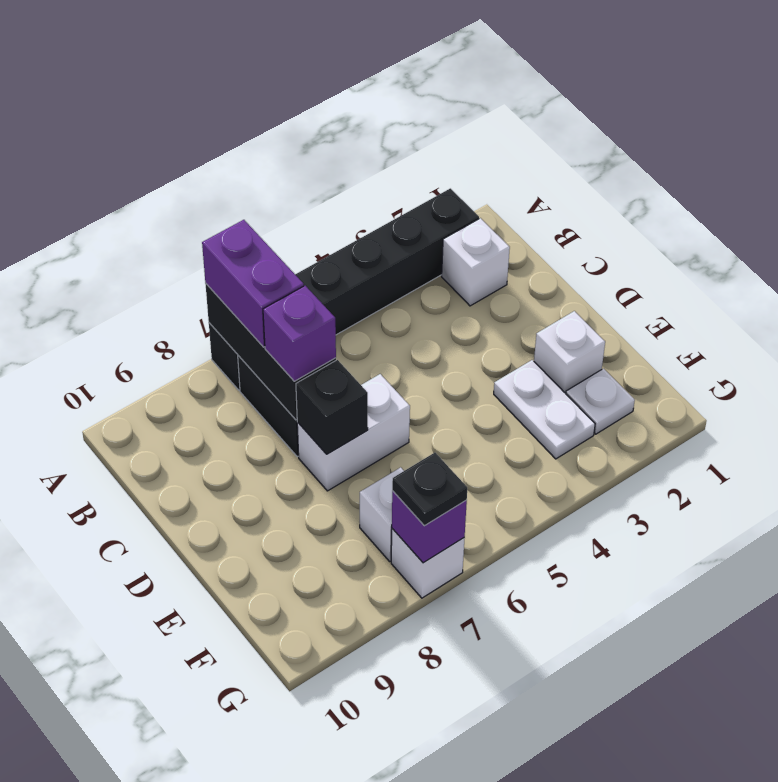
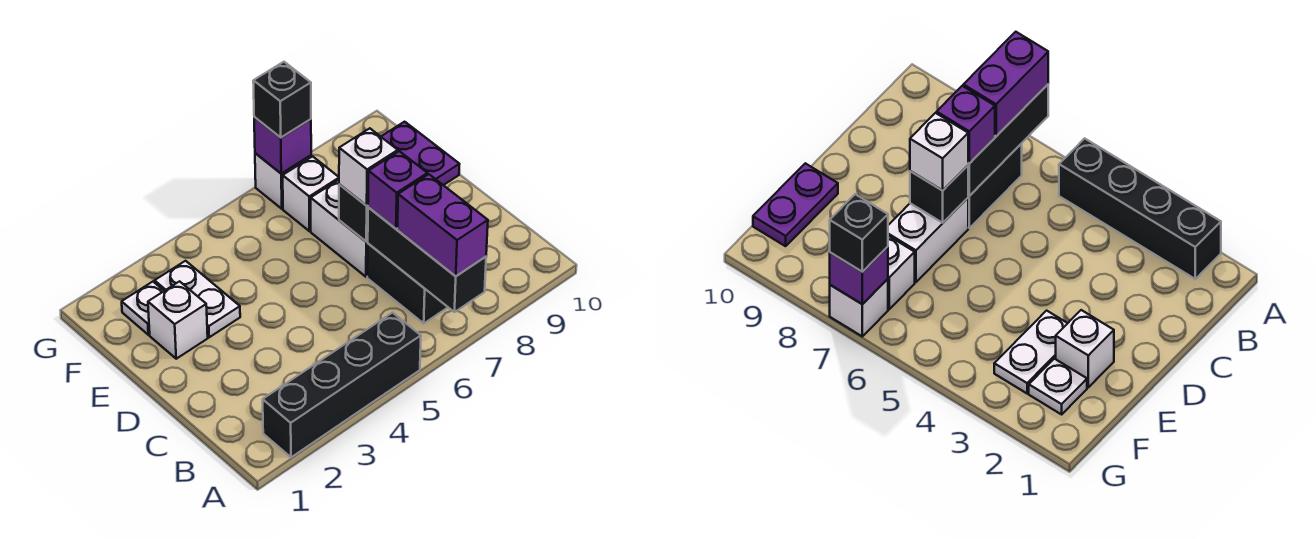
black 1x6 brick [209,188,479,390] -> black 1x4 brick [263,313,421,457]
white 1x1 brick [442,218,510,306] -> white 1x1 brick moved to [339,128,398,206]
white 1x2 brick [297,374,410,491] -> white 1x2 brick turned to [311,180,368,277]
none -> purple 1x2 plate [381,122,459,185]
black 1x1 plate [392,453,467,526] -> black 1x1 brick [253,62,311,138]

